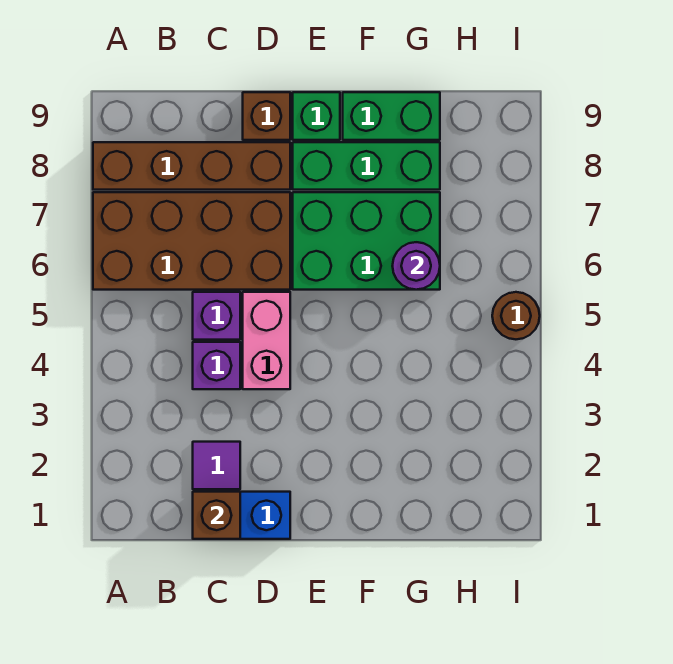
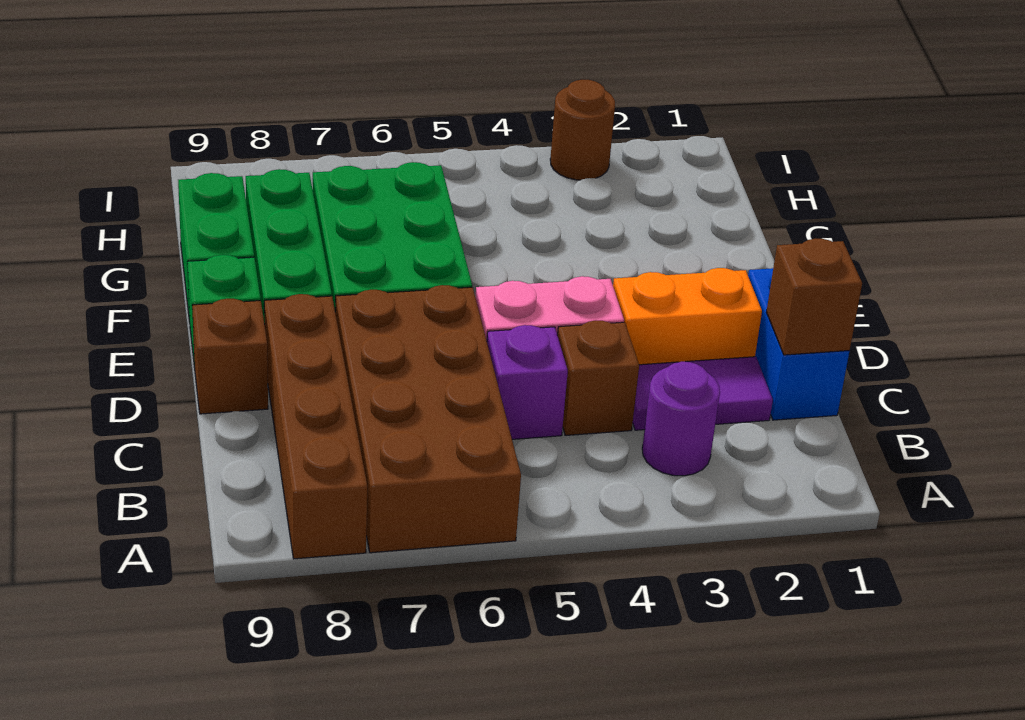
purple 1x1 tile [193,442,240,489] -> purple 1x2 tile [633,357,773,430]
purple 1x1 brick [193,342,240,389] -> brown 1x1 brick [558,320,639,435]
none -> orange 1x2 brick [613,268,762,365]
purple 1x1 round brick [393,242,440,290] -> purple 1x1 round brick moved to [642,362,720,476]
brown 1x1 round brick [492,292,540,339] -> brown 1x1 round brick moved to [550,80,615,180]

